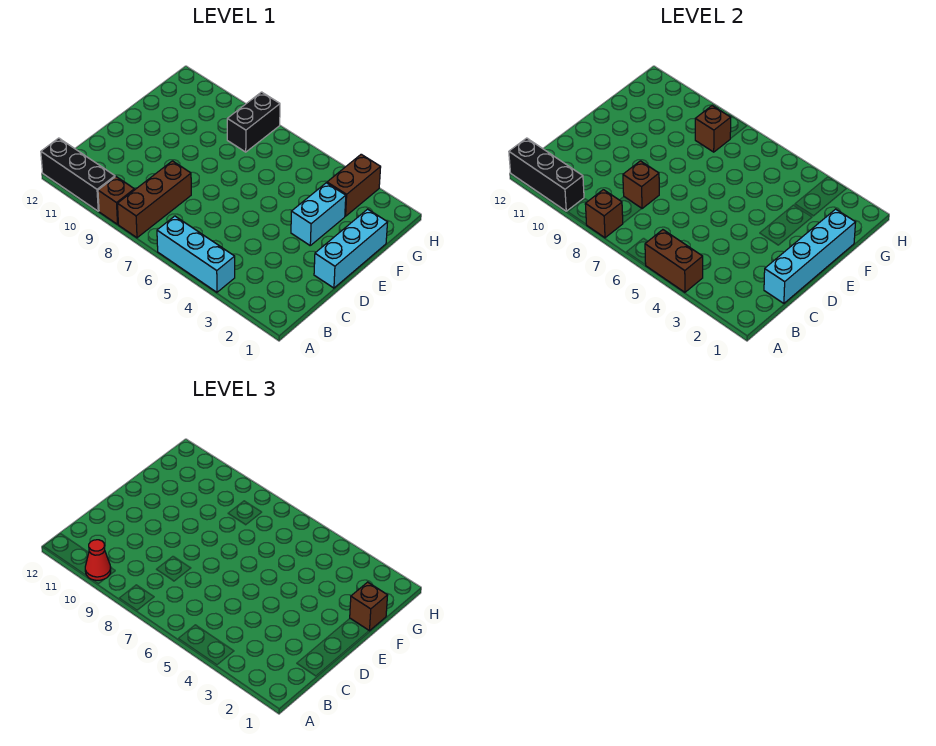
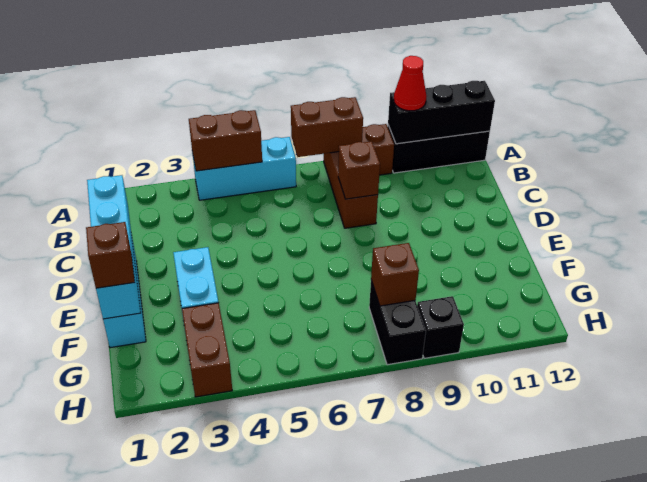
brown 1x1 brick [585,190,623,238] -> brown 1x2 brick [291,97,363,157]
none -> black 1x1 brick [417,296,464,358]

